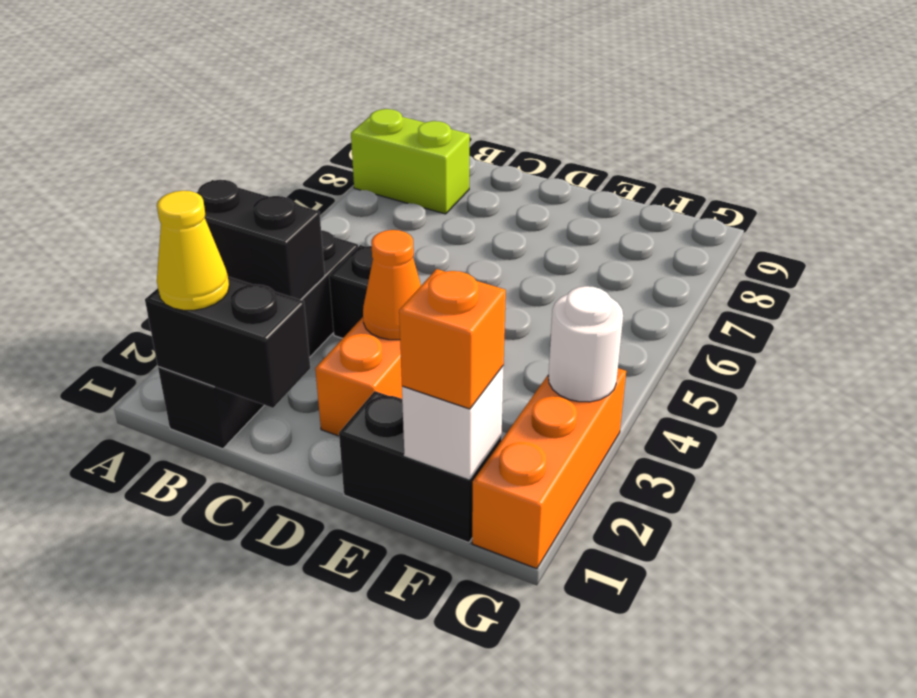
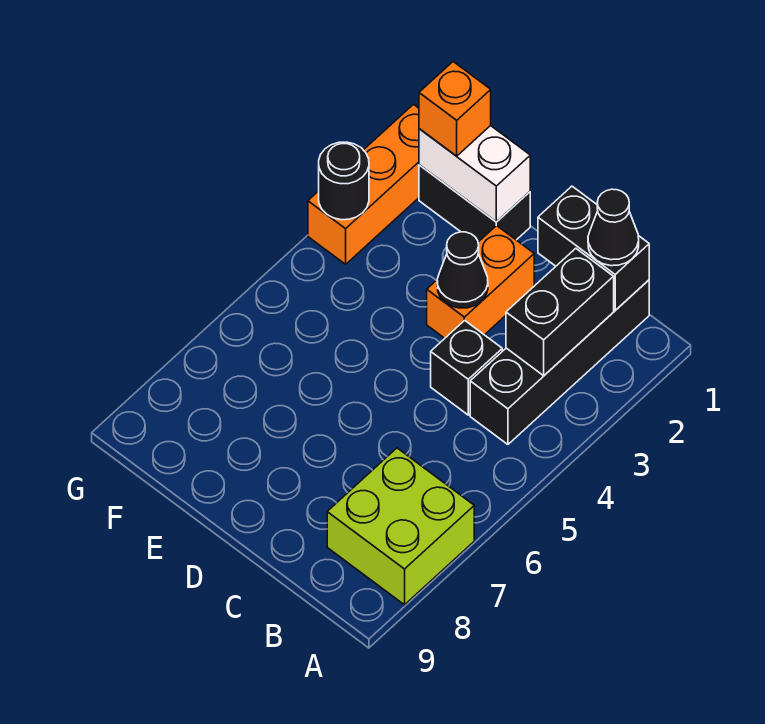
black 1x2 brick [197,180,325,300] -> black 1x2 brick turned to [506,248,614,376]
lime 1x2 brick [351,109,470,214] -> lime 2x2 brick [327,448,474,605]
yellow 1x1 cone [157,191,229,310] -> black 1x1 cone [588,189,639,266]
orange 1x1 cone [363,230,421,340] -> black 1x1 cone [437,232,488,308]
white 1x1 brick [402,366,504,479] -> white 1x2 brick [419,126,530,222]
white 1x1 round brick [548,286,623,402] -> black 1x1 round brick [319,142,369,220]

